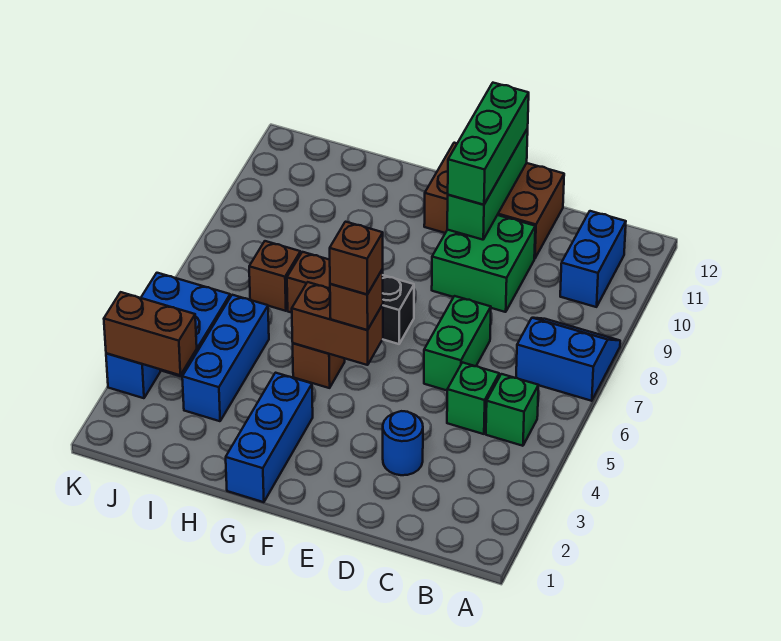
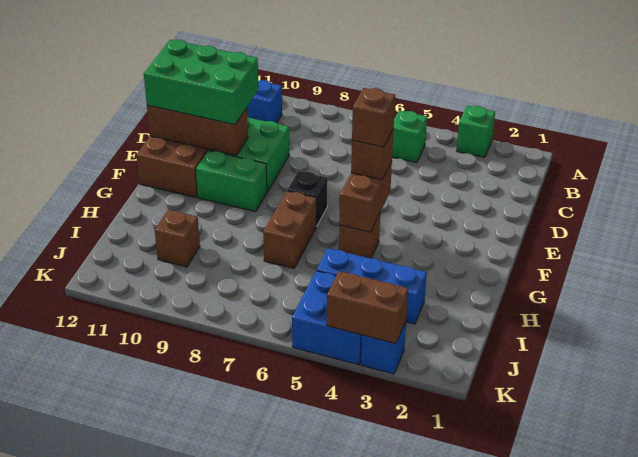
blue 2x2 slope [516,318,620,401] -> none
green 1x1 brick [447,362,499,434] -> green 1x1 brick moved to [457,106,495,157]
blue 1x1 round brick [383,411,423,475] -> none
green 1x2 brick [424,296,491,390] -> green 1x2 brick moved to [196,150,267,212]
green 1x3 brick [447,129,528,240] -> brown 1x3 brick [147,105,248,155]
green 1x3 brick [448,83,529,205] -> green 2x3 brick [144,39,259,125]
blue 1x3 brick [226,373,313,502] -> none
brown 1x1 brick [249,241,300,311] -> brown 1x1 brick moved to [155,210,200,267]
brown 1x2 brick [104,292,197,375] -> brown 1x2 brick turned to [327,271,408,344]

